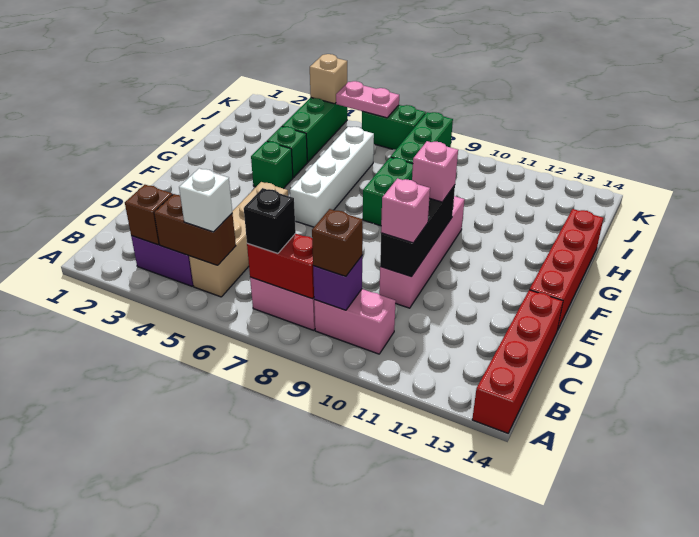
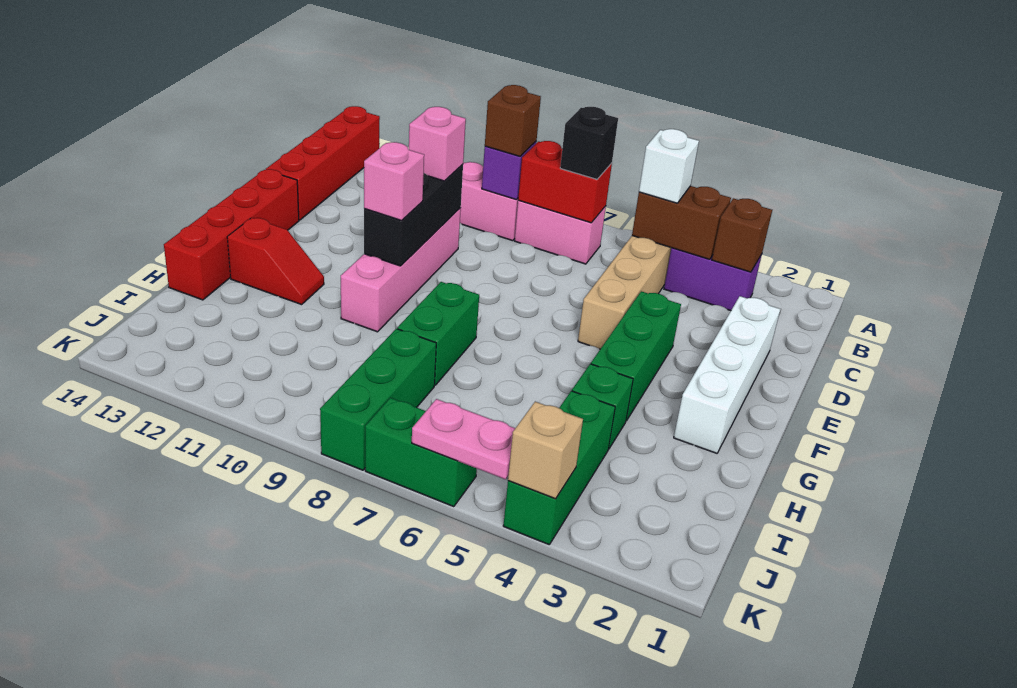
white 1x4 brick [290,127,374,227] -> white 1x4 brick moved to [674,296,780,453]
green 1x1 brick [251,141,293,189] -> green 1x3 brick [591,291,681,421]
none -> red 1x2 slope [227,218,324,305]

